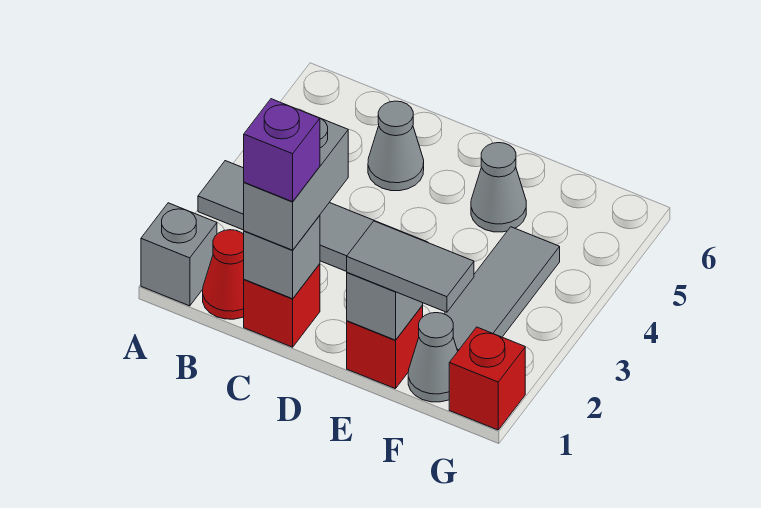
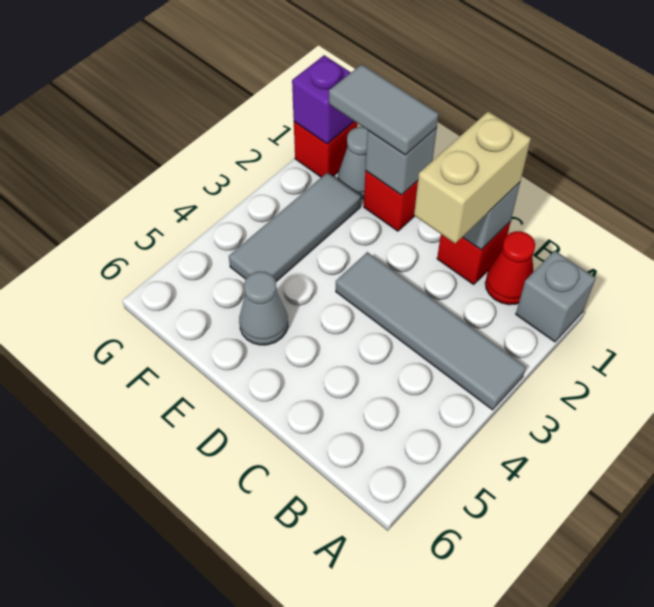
grey 1x2 brick [244,118,348,250] -> tan 1x2 brick [414,112,531,244]
purple 1x1 brick [244,99,320,202] -> purple 1x1 brick moved to [292,55,355,144]
grey 1x1 cone [368,101,424,191] -> none

